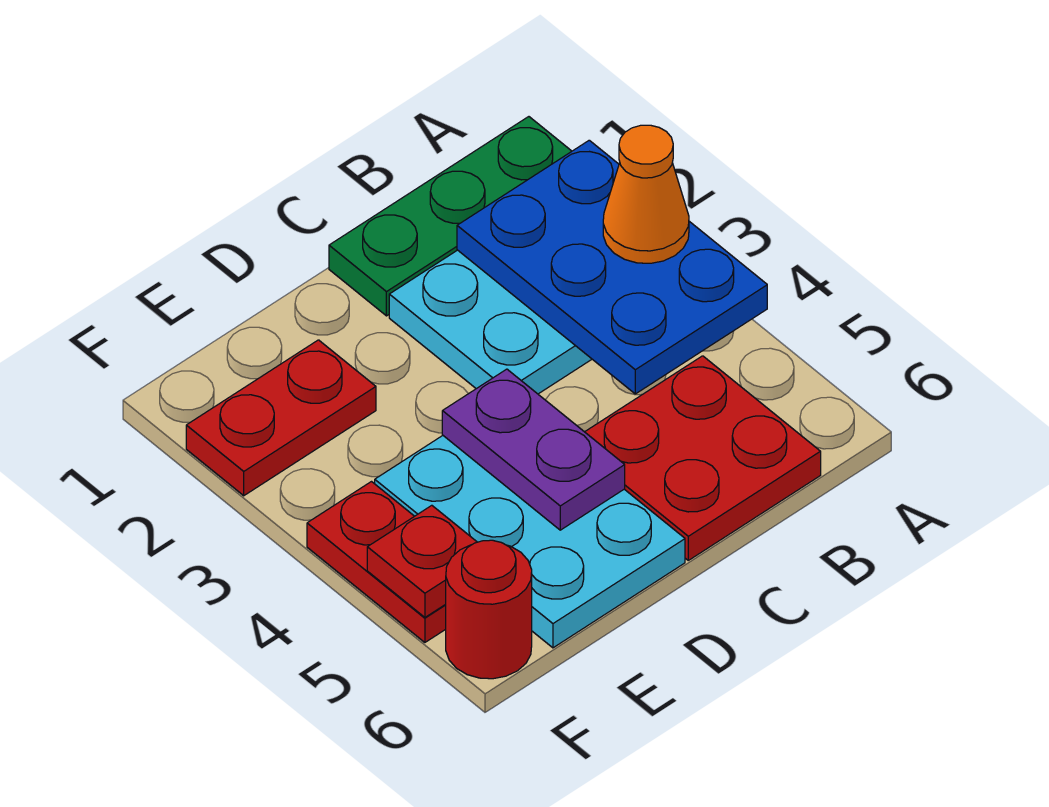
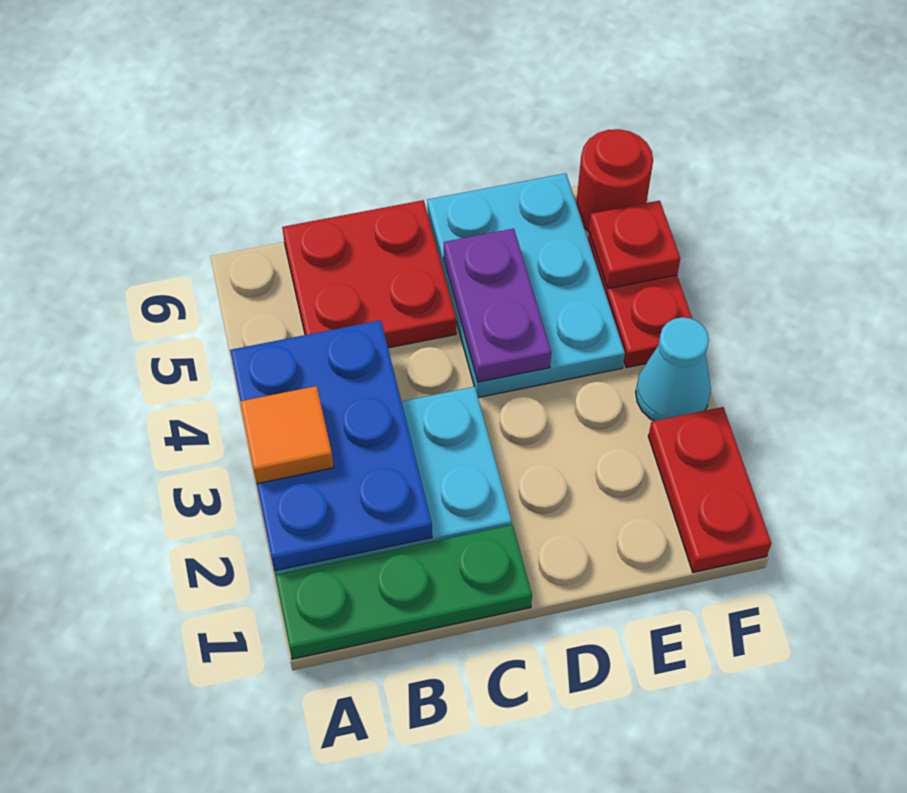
orange 1x1 cone [603,125,689,263] -> orange 1x1 tile [240,386,334,483]
red 1x2 plate [186,340,376,496] -> red 1x2 plate turned to [648,407,771,572]
none -> cyan 1x1 cone [636,317,711,421]

